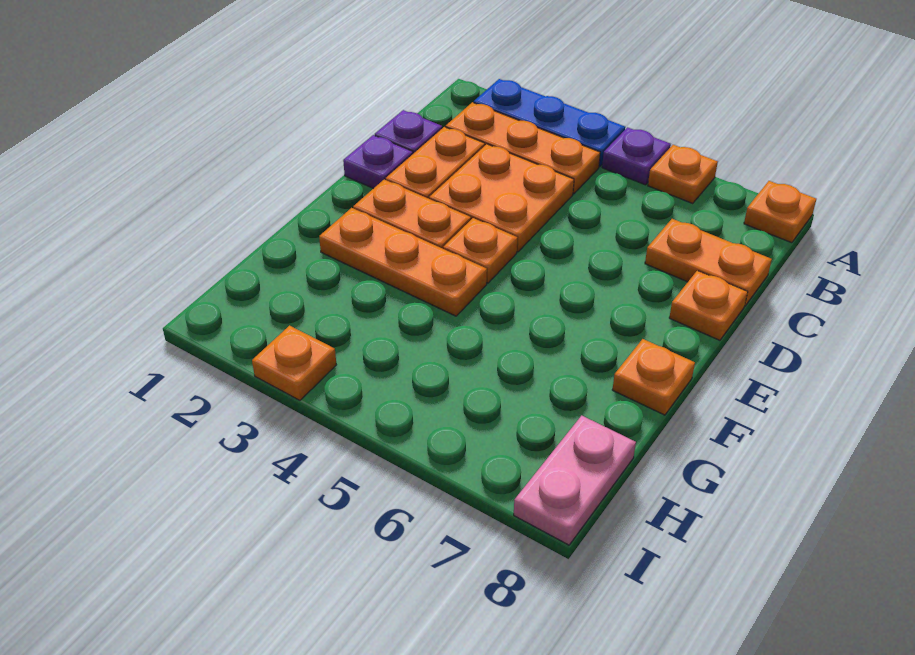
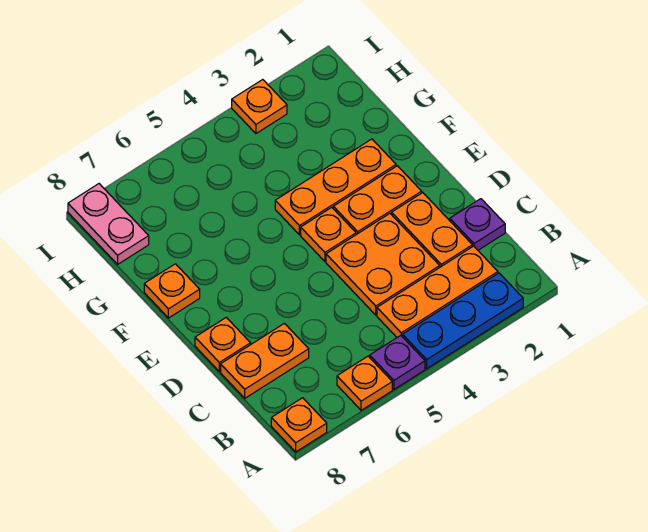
purple 1x1 plate [343,135,413,189] -> none

